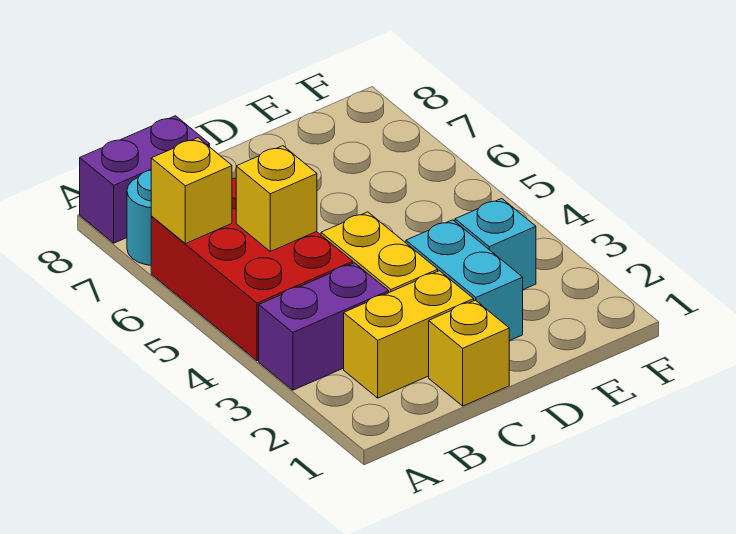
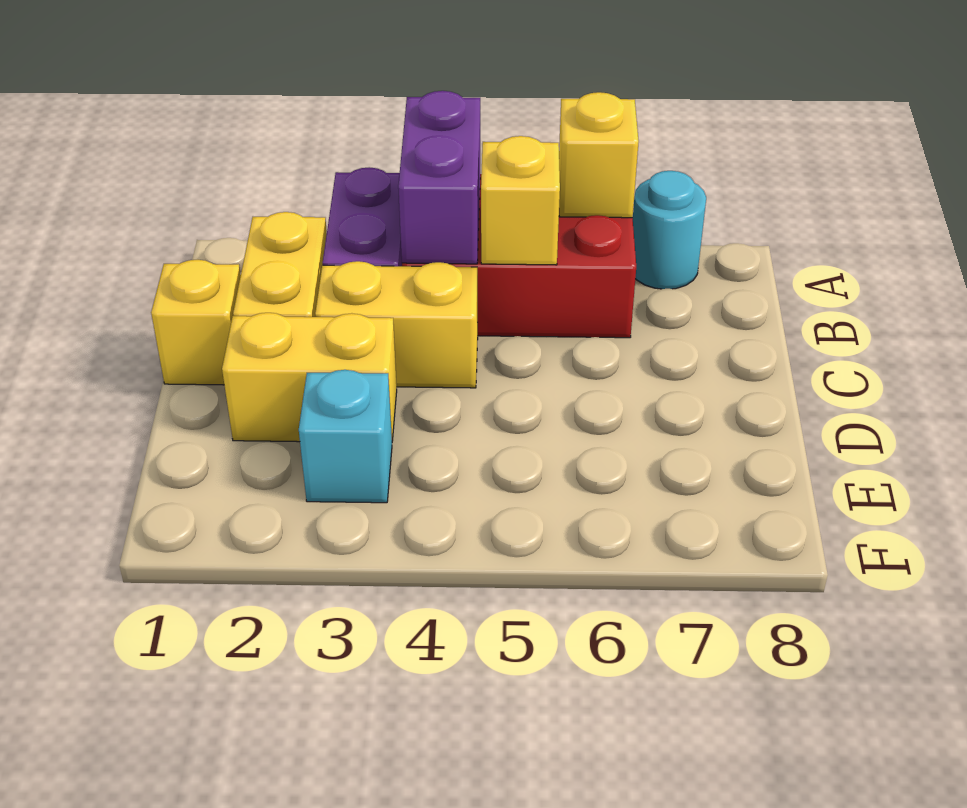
purple 1x2 brick [80,116,210,243] -> purple 1x2 brick moved to [398,91,480,264]
cyan 1x2 brick [406,220,523,341] -> yellow 1x2 brick [222,313,397,442]

